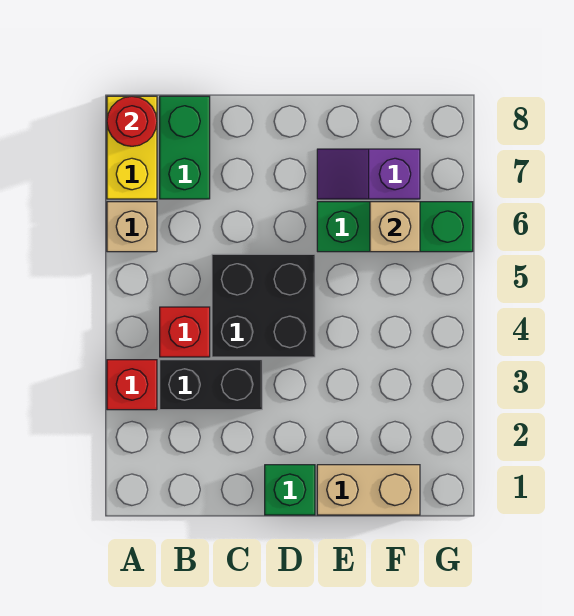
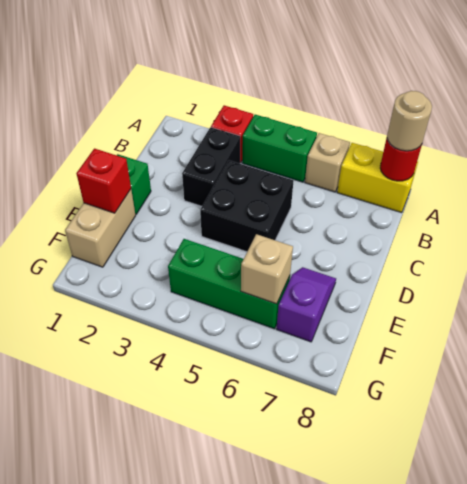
none -> tan 1x1 round brick [387,91,432,151]
red 1x1 brick [160,307,210,357] -> red 1x1 brick moved to [76,149,131,213]
green 1x2 brick [160,96,210,199] -> green 1x2 brick moved to [242,115,317,182]
green 1x3 brick [317,202,473,252] -> green 1x3 brick turned to [168,239,290,329]

